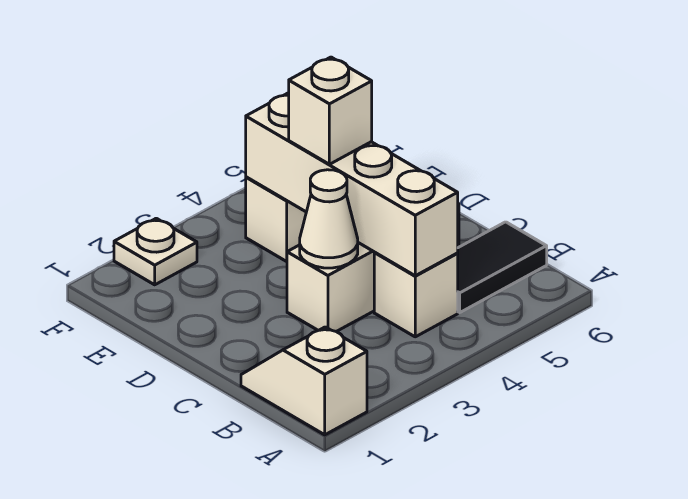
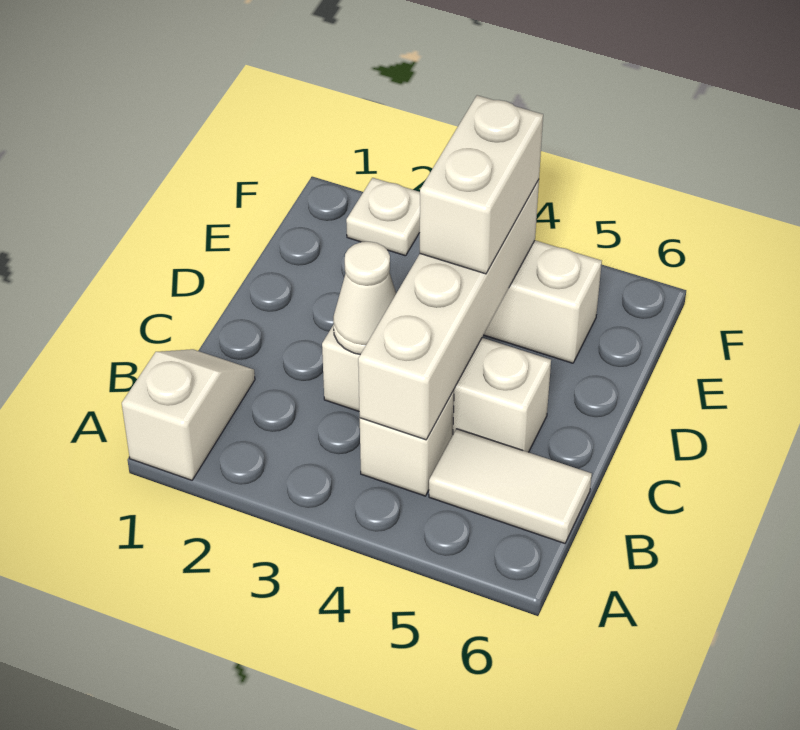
black 1x2 tile [457,222,547,312] -> white 1x2 tile [429,429,592,543]
white 1x1 brick [289,57,372,164] -> white 1x2 brick [420,95,543,274]

